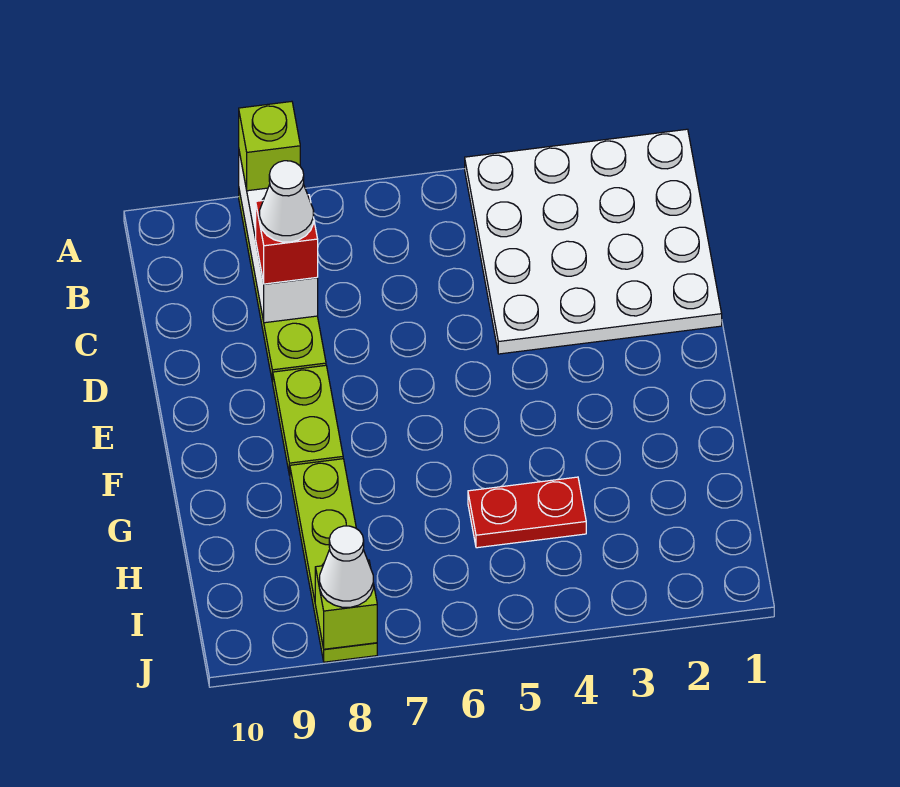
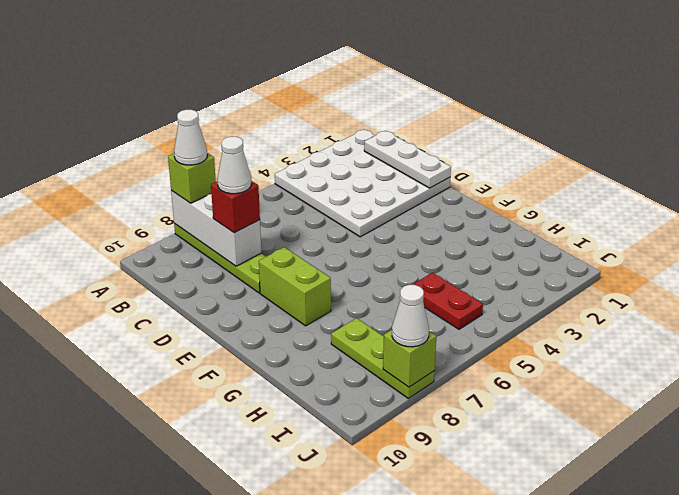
none -> white 1x1 cone [174,110,207,165]
none -> white 1x3 plate [364,131,451,188]
lime 1x2 plate [273,365,343,475] -> lime 1x2 brick [259,247,331,326]
lime 1x4 plate [290,459,377,662] -> lime 1x3 plate [331,318,434,398]
red 1x2 plate [468,477,586,548] -> red 1x2 plate turned to [413,273,483,329]

